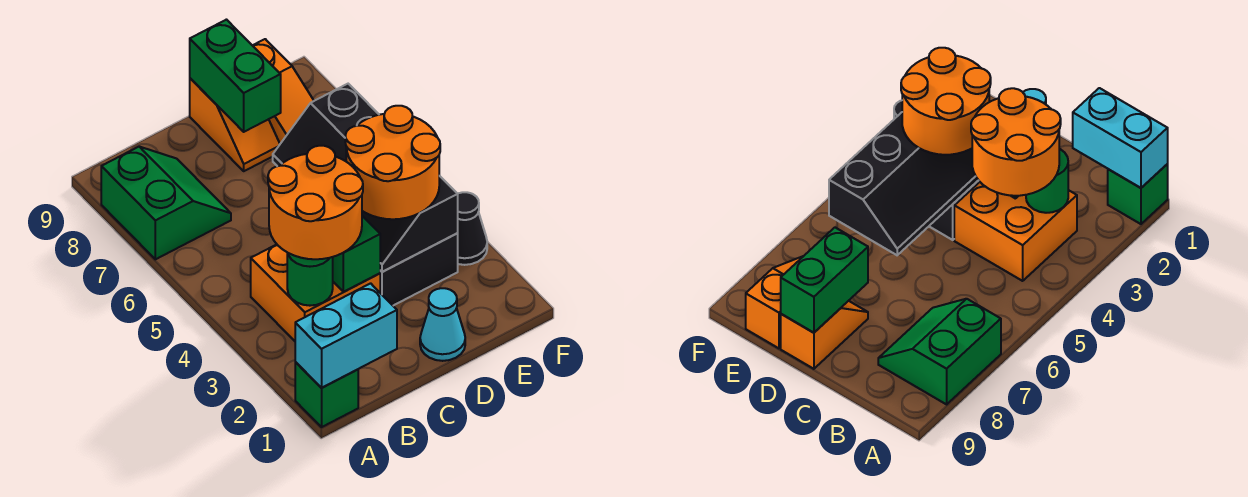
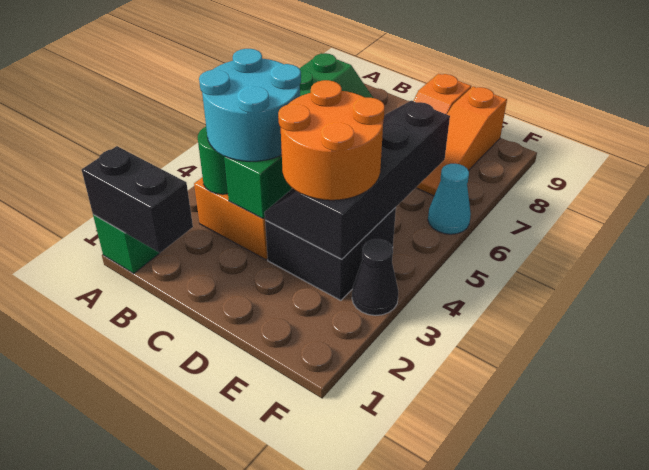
cyan 1x2 brick [295,283,397,388] -> black 1x2 brick [82,146,193,253]
orange 2x2 round brick [268,146,363,259] -> cyan 2x2 round brick [199,49,301,161]
cyan 1x1 cone [420,288,465,361] -> cyan 1x1 cone moved to [428,164,471,234]
green 1x2 brick [190,20,281,132] -> none

